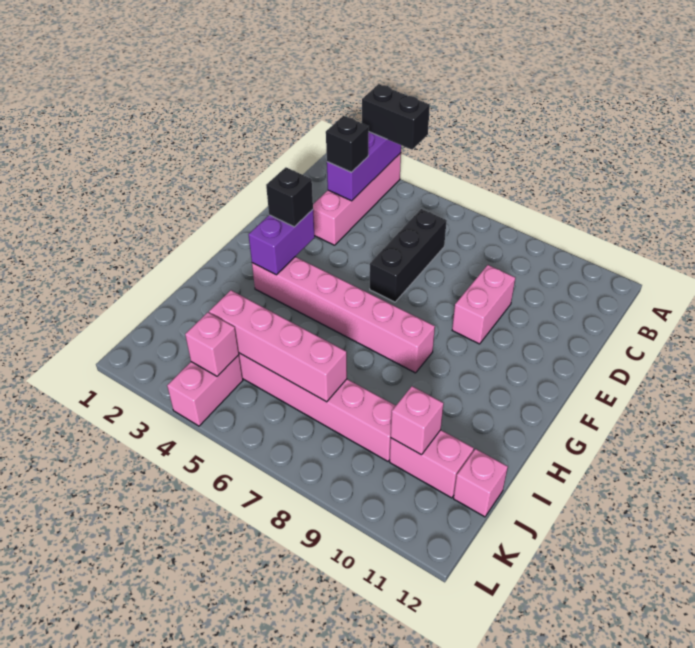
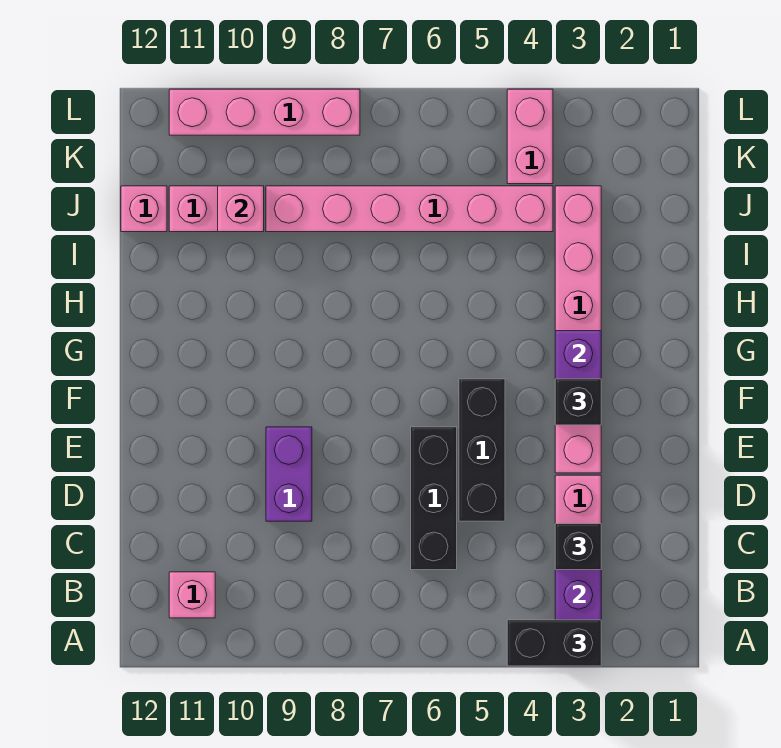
none -> black 1x3 brick [459,379,505,521]
pink 1x2 brick [452,265,515,344] -> purple 1x2 brick [266,427,312,521]
pink 1x6 brick [252,257,435,373] -> pink 1x6 brick turned to [555,186,601,473]
pink 1x4 brick [209,290,347,402] -> pink 1x4 brick moved to [169,89,360,135]
pink 1x1 brick [185,313,239,376] -> pink 1x1 brick moved to [169,572,215,618]

